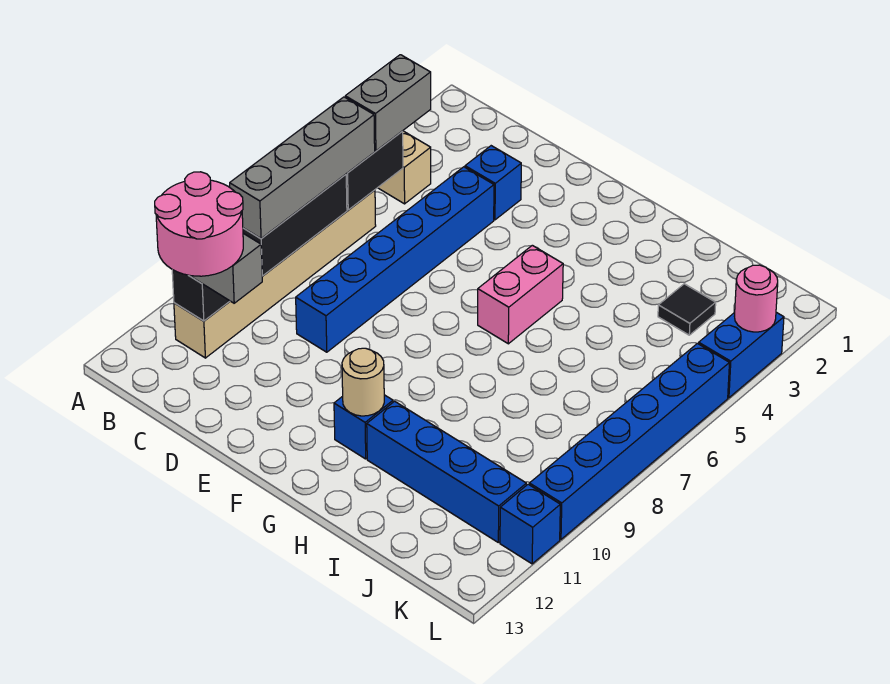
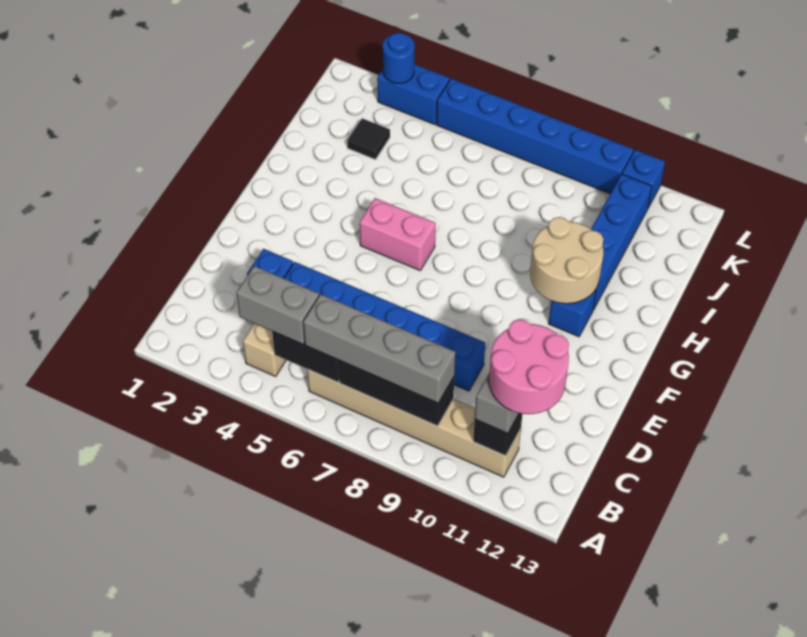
tan 1x1 round brick [342,348,384,416] -> tan 2x2 round brick [530,217,603,304]
pink 1x1 round brick [734,265,778,332] -> blue 1x1 round brick [383,33,414,83]

